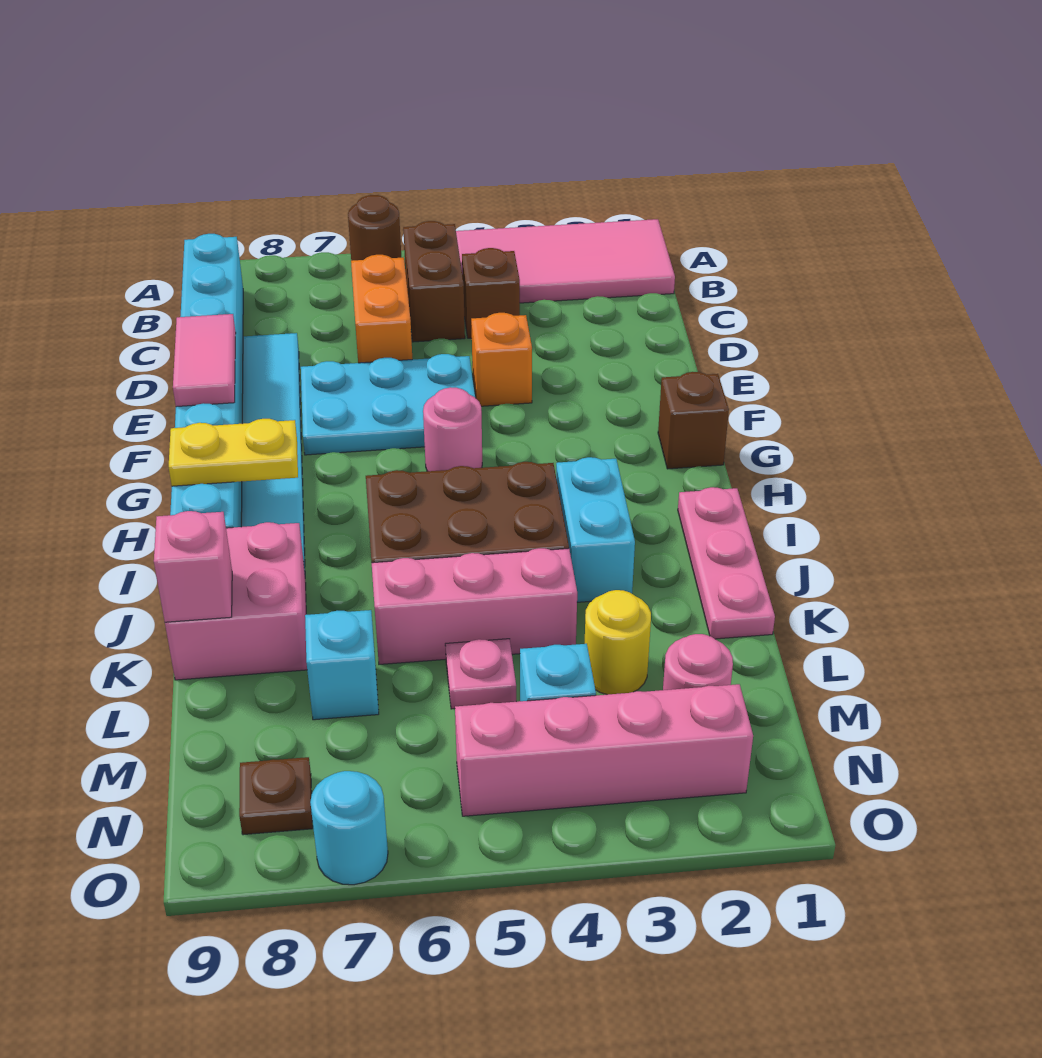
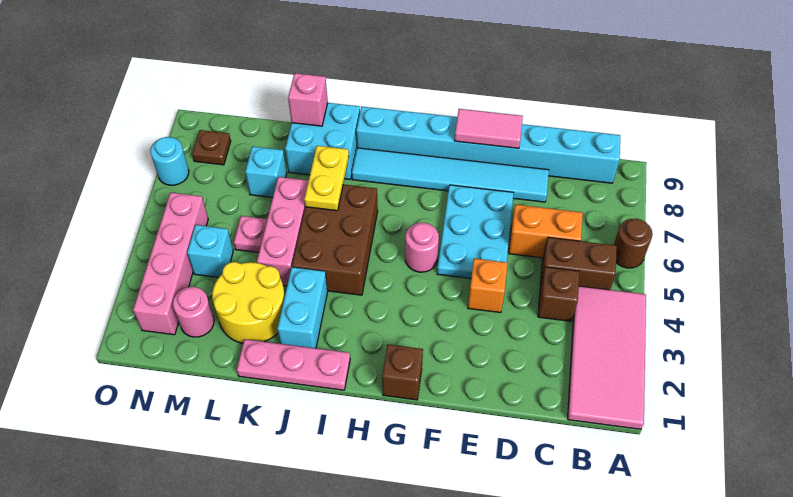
yellow 1x2 plate [169,419,298,486] -> yellow 1x2 plate moved to [304,146,349,211]
cyan 1x2 brick [556,457,635,602] -> cyan 1x2 brick turned to [277,267,328,348]
pink 2x2 brick [165,522,307,680] -> cyan 2x2 brick [285,103,360,180]
yellow 1x1 round brick [585,590,651,695] -> yellow 2x2 round brick [212,262,285,343]

